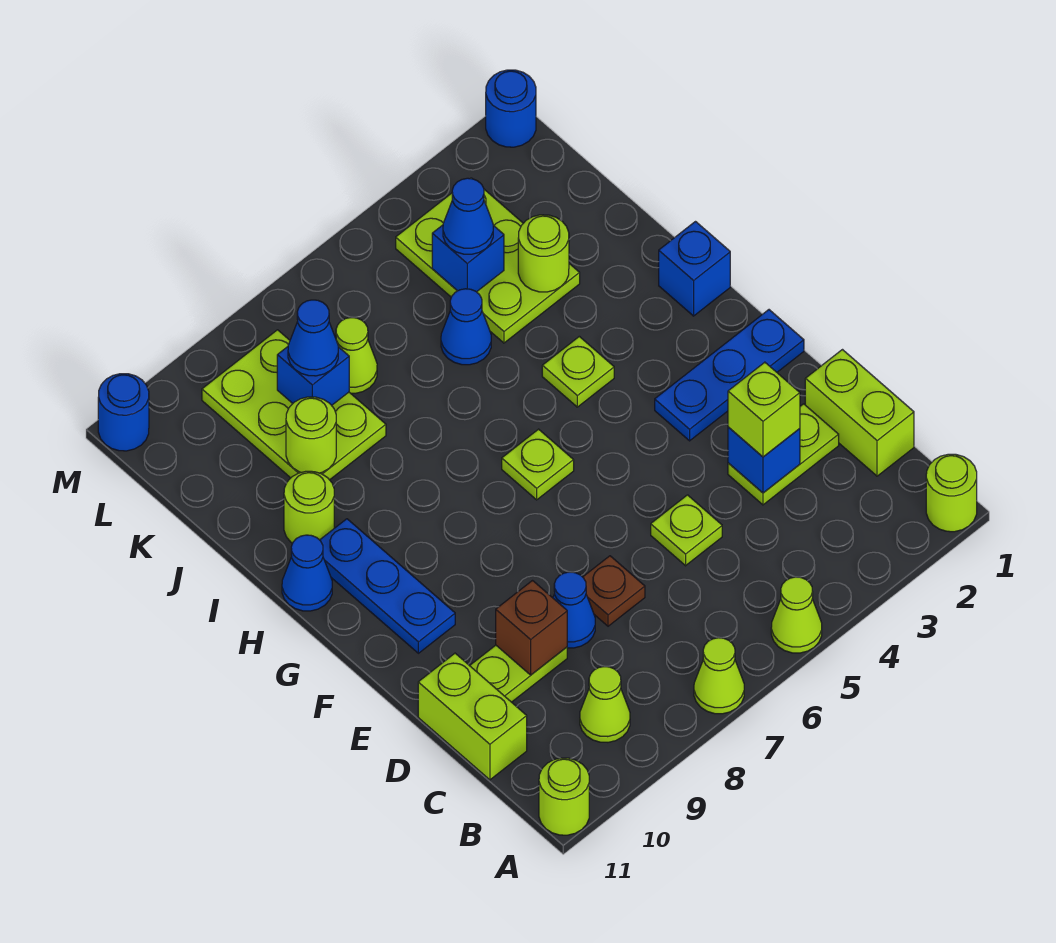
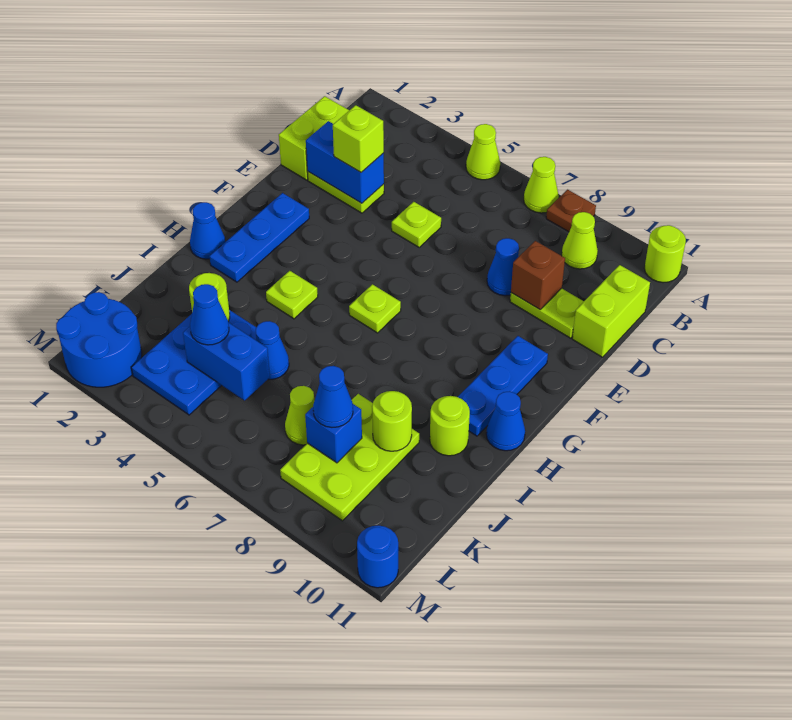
lime 1x1 round brick [926,454,977,532] -> none
blue 1x1 brick [728,427,800,493] -> blue 1x2 brick [306,121,384,203]
brown 1x1 plate [583,556,645,626] -> brown 1x1 plate moved to [546,190,596,232]
blue 1x3 plate [655,310,804,441] -> blue 1x3 plate turned to [209,193,309,282]
blue 1x1 brick [659,222,730,316] -> blue 1x1 cone [190,202,225,259]
lime 2x3 plate [396,178,580,343] -> blue 2x3 plate [131,310,256,415]
blue 1x1 brick [432,225,504,292] -> blue 1x2 brick [183,322,270,400]
blue 1x1 round brick [486,70,536,147] -> blue 2x2 round brick [56,292,142,387]

